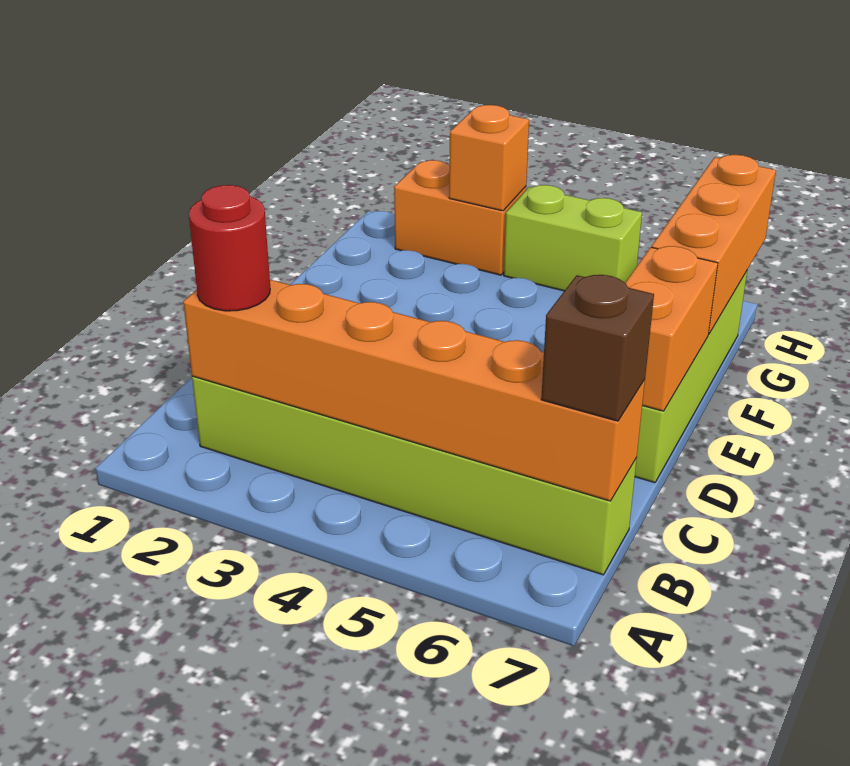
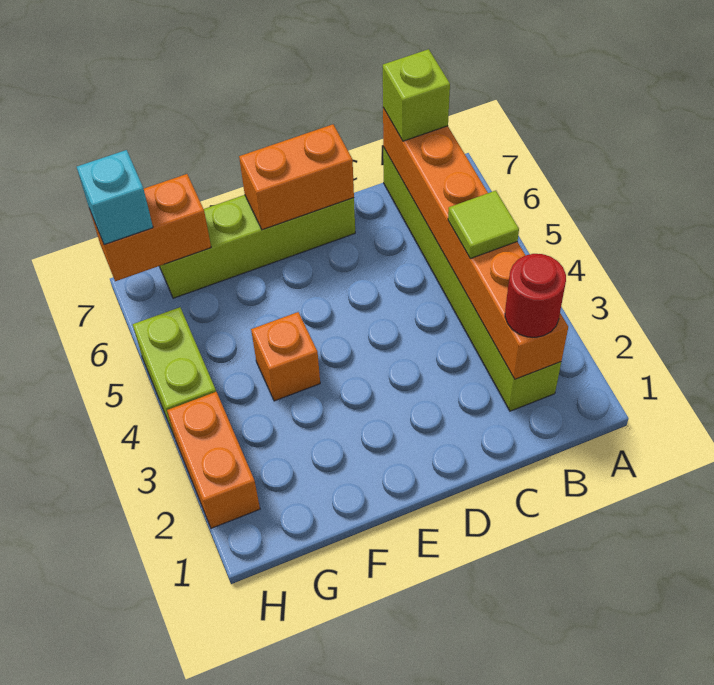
none -> lime 1x1 tile [448,191,519,259]
brown 1x1 brick [541,275,654,421] -> lime 1x1 brick [383,49,450,141]
orange 1x3 brick [652,155,776,334] -> orange 1x2 brick [90,174,211,281]
orange 1x1 brick [449,105,529,211] -> orange 1x1 brick moved to [251,312,320,401]
none -> cyan 1x1 brick [77,150,153,245]

